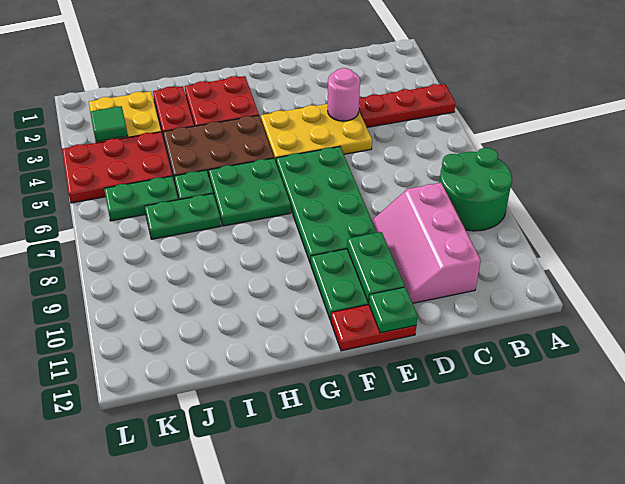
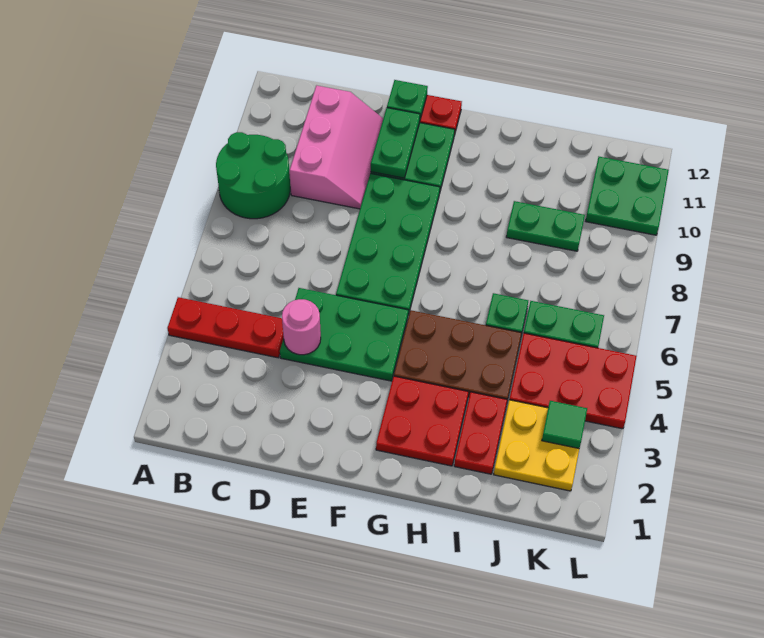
yellow 2x3 plate [261,104,372,161] -> green 2x3 plate [280,288,408,381]
green 2x2 plate [209,158,291,226] -> green 2x2 plate moved to [586,157,669,235]
green 1x2 plate [145,194,221,239] -> green 1x2 plate moved to [506,201,585,251]

